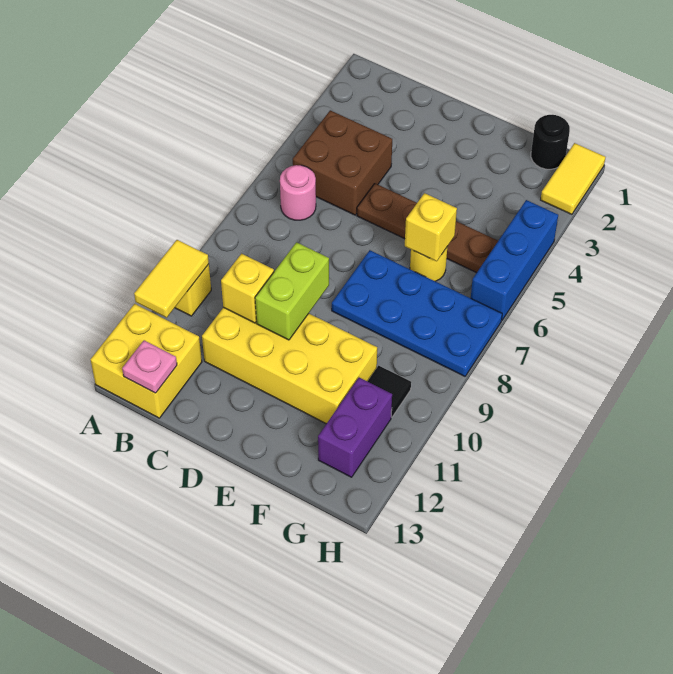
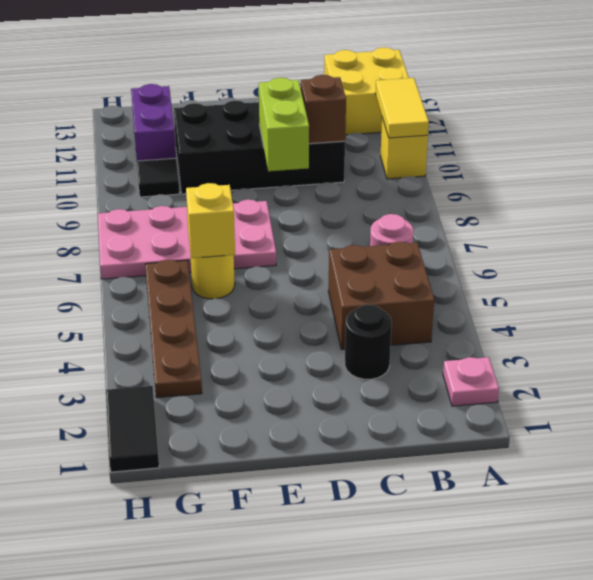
pink 1x1 plate [122,340,177,393] -> pink 1x1 plate moved to [443,357,499,406]
yellow 2x4 brick [202,307,377,424] -> black 2x4 brick [174,100,345,194]
yellow 1x1 brick [221,254,274,323] -> brown 1x1 brick [301,75,346,144]
brown 1x4 plate [357,183,498,273] -> brown 1x4 plate turned to [145,260,202,398]
blue 2x4 plate [332,250,502,376] -> pink 2x4 plate [98,200,276,279]
black 1x1 round brick [531,115,570,169] -> black 1x1 round brick moved to [345,304,392,379]
yellow 1x2 tile [541,143,606,214] -> black 1x2 tile [106,386,159,472]
blue 1x3 brick [471,200,558,320] -> none

